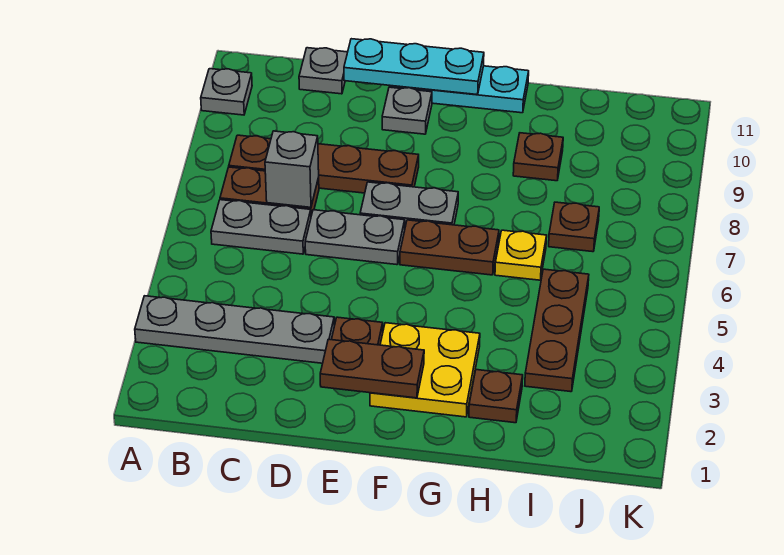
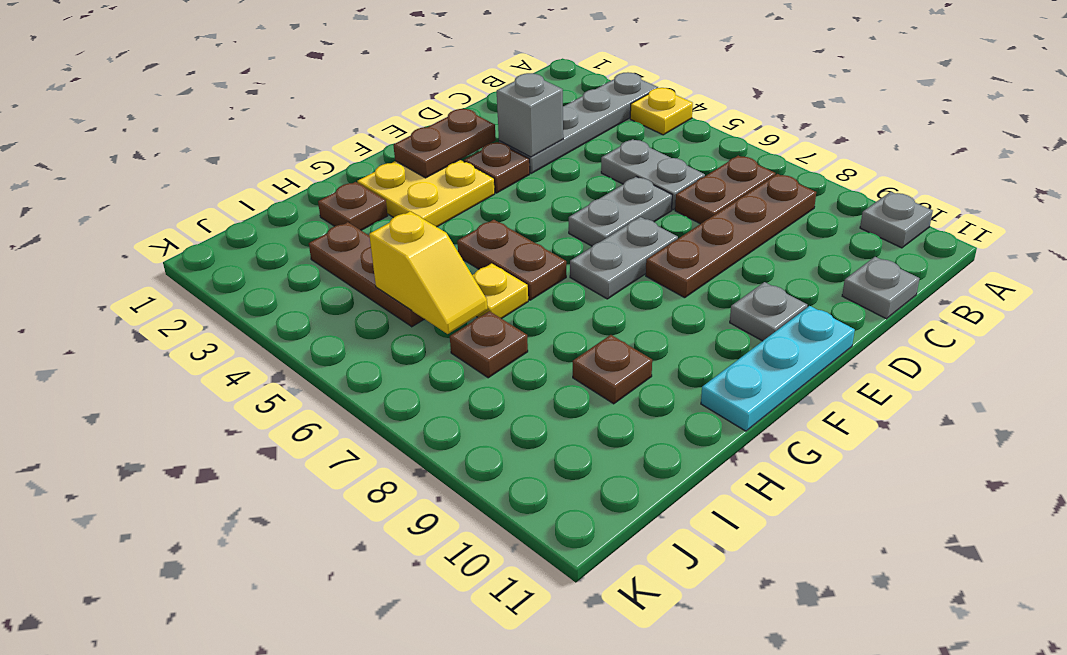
none -> yellow 1x1 plate [630,88,693,135]
grey 1x2 plate [211,200,311,254] -> grey 1x2 plate turned to [601,139,705,210]
grey 1x1 brick [265,131,319,207] -> grey 1x1 brick moved to [497,73,563,157]
cyan 1x3 plate [344,39,484,95] -> none
brown 1x2 plate [400,220,499,275] -> brown 1x2 plate turned to [457,220,566,300]
none -> yellow 1x2 slope [369,211,488,334]

